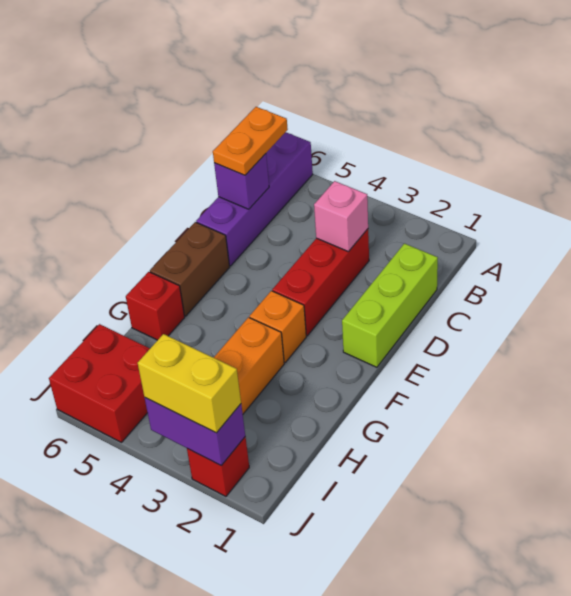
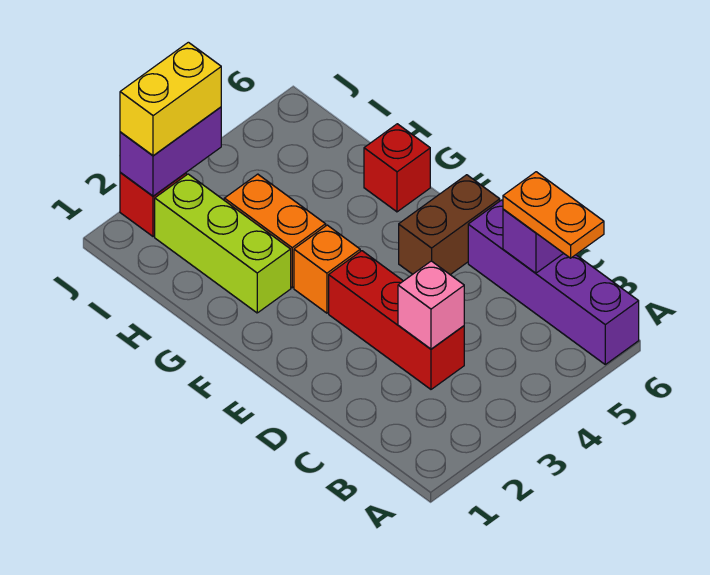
lime 1x3 brick [342,244,438,367] -> lime 1x3 brick moved to [155,174,291,313]
brown 1x2 brick [150,222,230,316] -> brown 1x2 brick turned to [399,175,500,275]
red 2x2 brick [49,324,150,442] -> none

